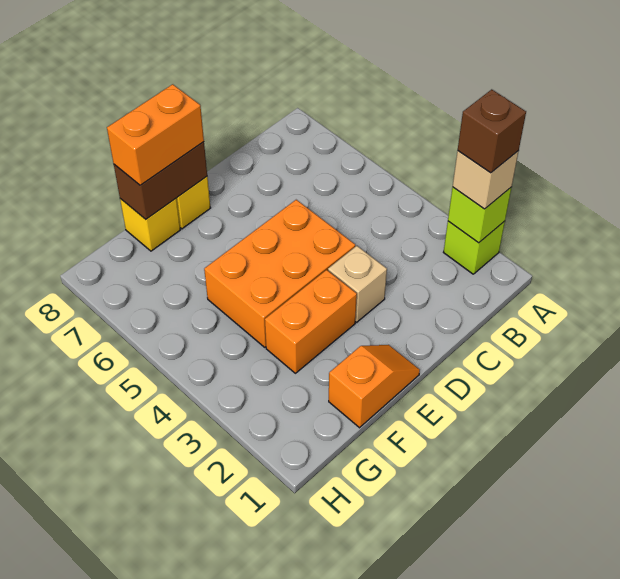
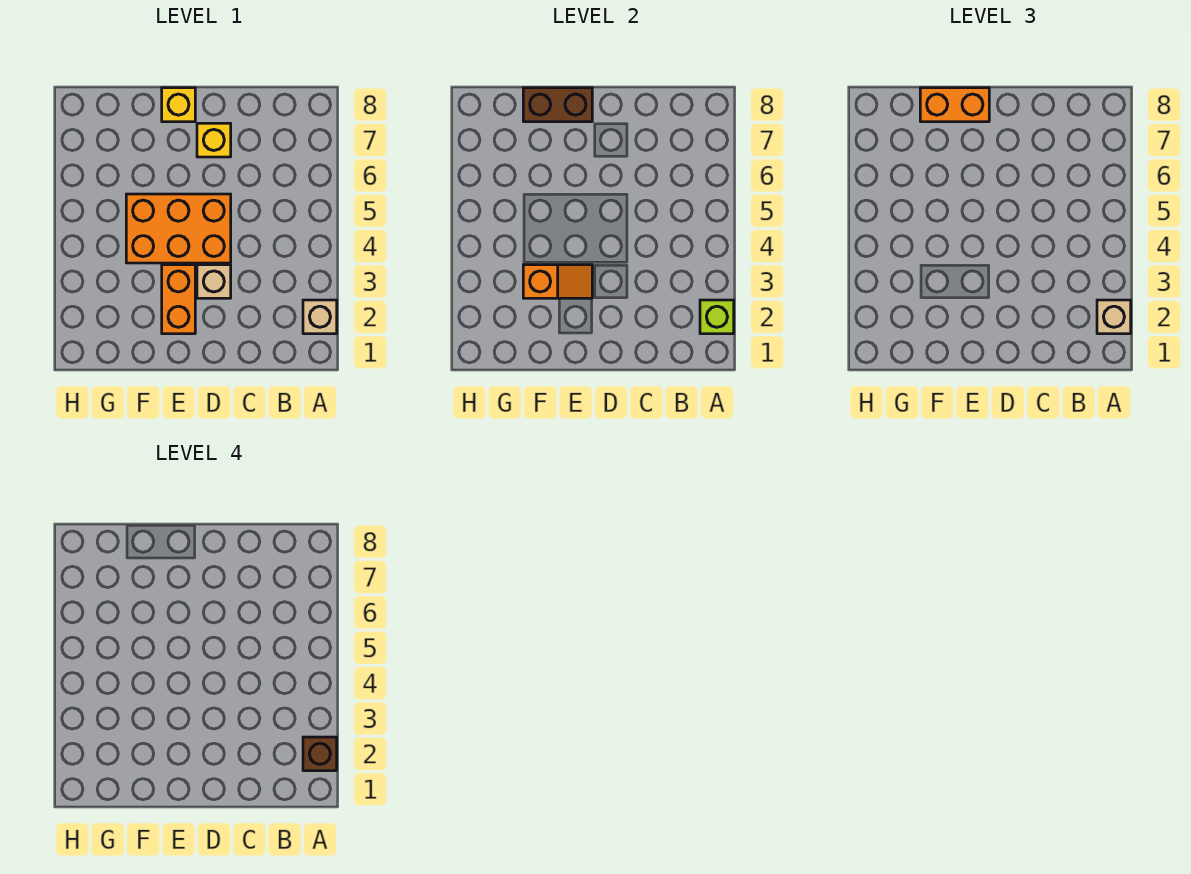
lime 1x1 brick [443,221,505,274] -> tan 1x1 brick [303,300,337,334]
orange 1x2 slope [329,345,420,428] -> orange 1x2 slope moved to [523,265,592,298]
orange 1x2 brick [265,270,357,373] -> orange 1x2 brick turned to [162,265,195,334]
yellow 1x1 brick [120,199,180,251] -> yellow 1x1 brick moved to [197,123,231,157]

